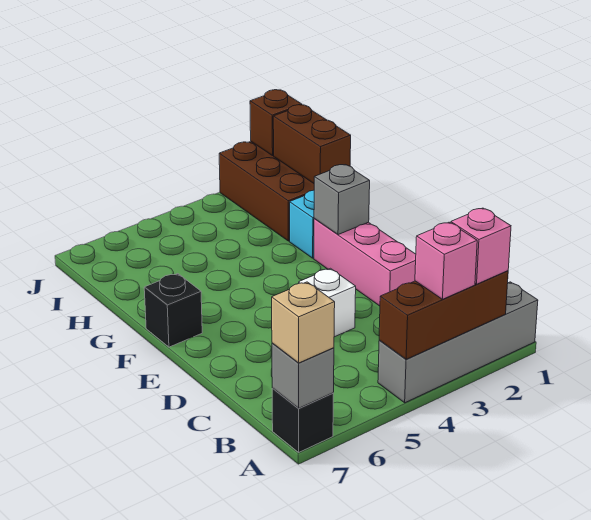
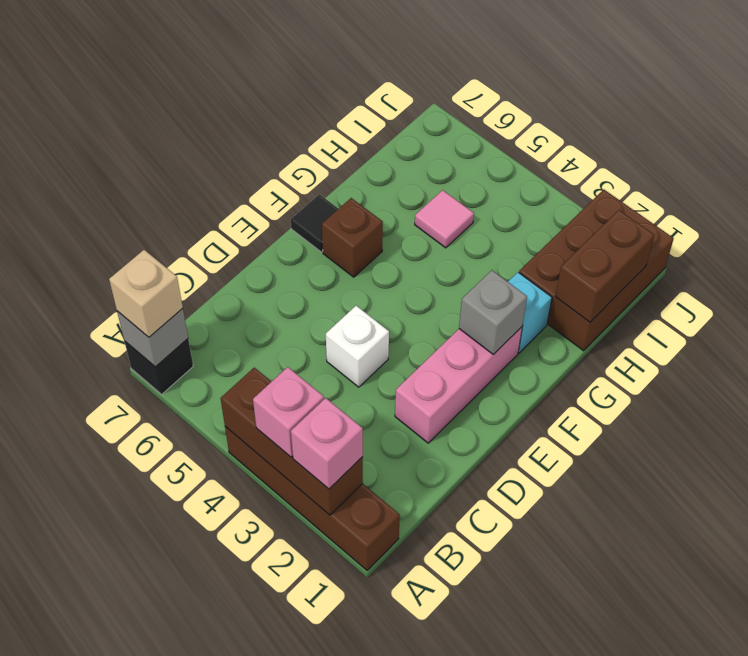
grey 1x4 brick [378,282,538,403] -> brown 1x4 brick [225,427,400,570]
black 1x1 brick [144,274,202,347] -> black 1x1 tile [291,194,338,252]
none -> pink 1x1 tile [415,190,474,248]
brown 1x1 brick [250,90,302,156] -> brown 1x1 brick moved to [322,198,383,277]

